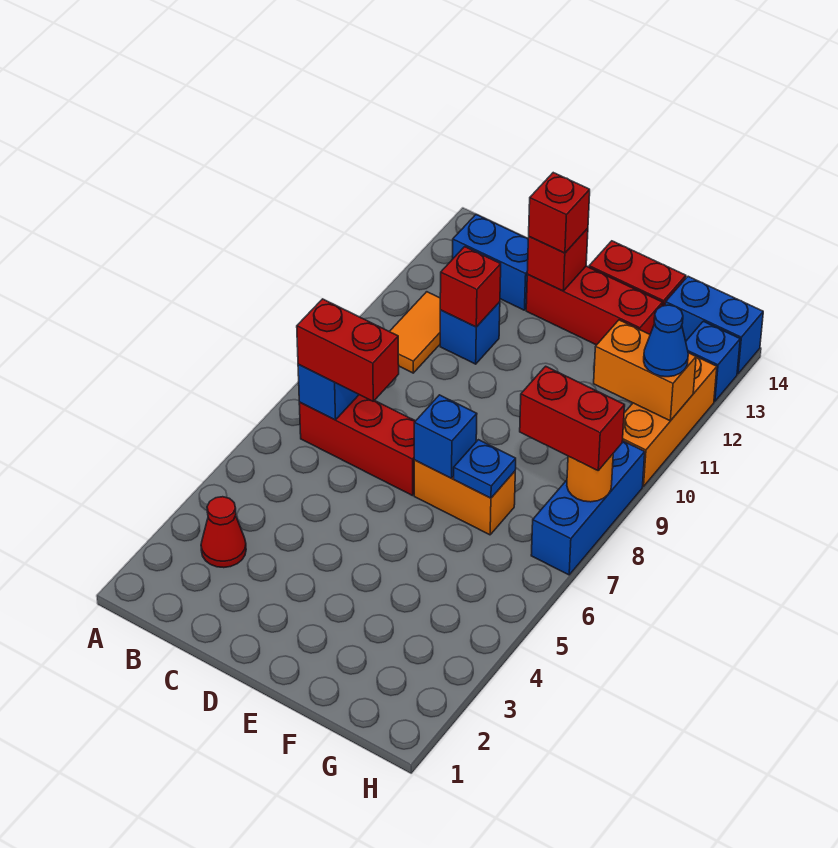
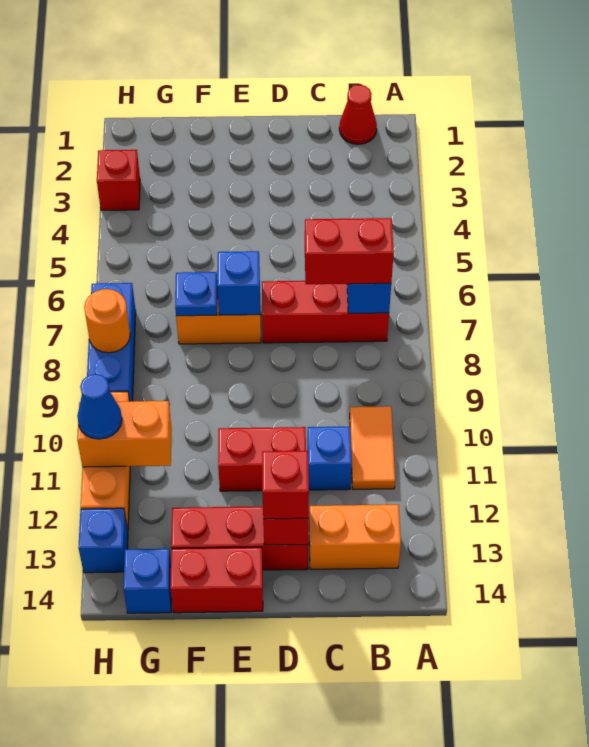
red 1x1 cone [201,497,246,568] -> red 1x1 cone moved to [339,85,377,144]
blue 1x2 brick [453,215,528,310] -> orange 1x2 brick [309,505,401,569]
red 1x1 brick [440,247,501,327] -> red 1x1 brick moved to [97,150,140,210]
red 1x2 brick [520,366,625,470] -> red 1x2 brick moved to [218,427,306,491]
blue 1x2 brick [665,276,763,374] -> blue 1x1 brick [123,549,171,613]

